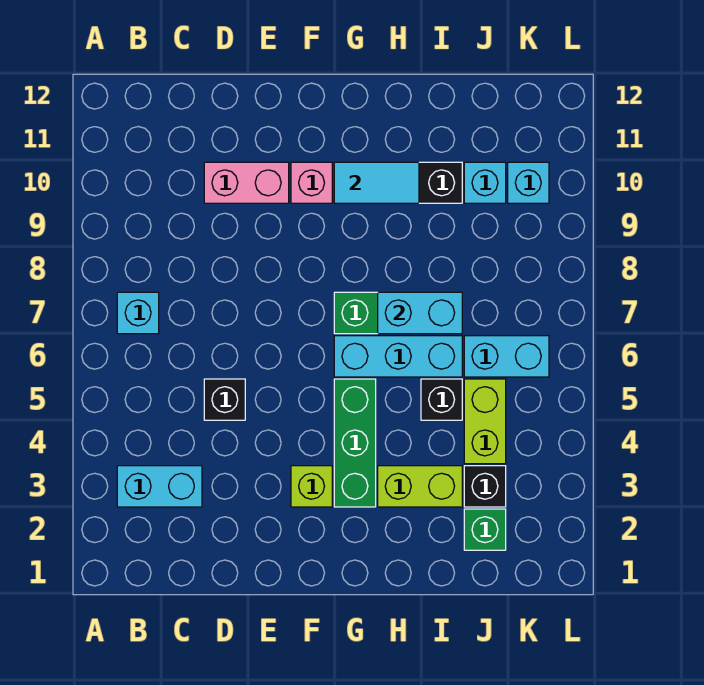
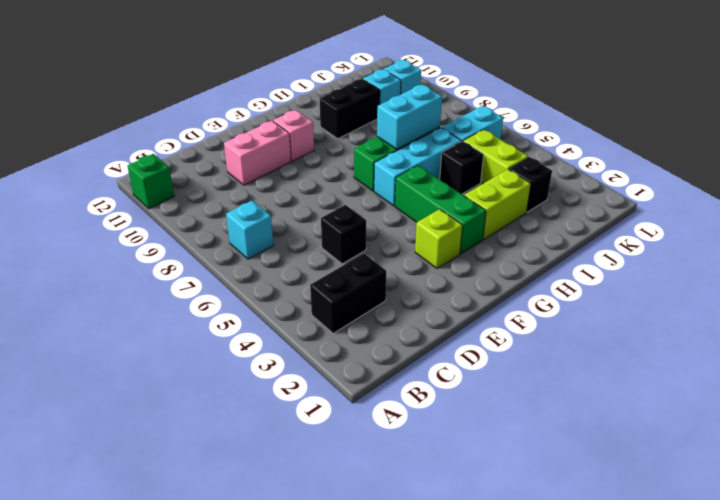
cyan 1x2 brick [117,466,202,507] -> black 1x2 brick [310,254,386,333]
cyan 1x2 tile [334,162,419,203] -> none
green 1x1 brick [464,509,506,550] -> green 1x1 brick moved to [127,154,174,209]

